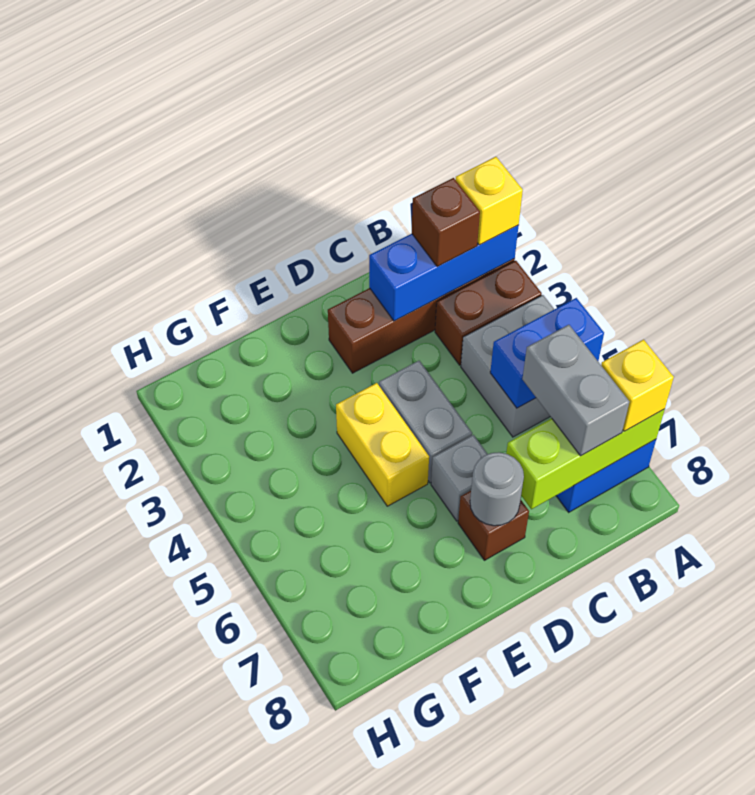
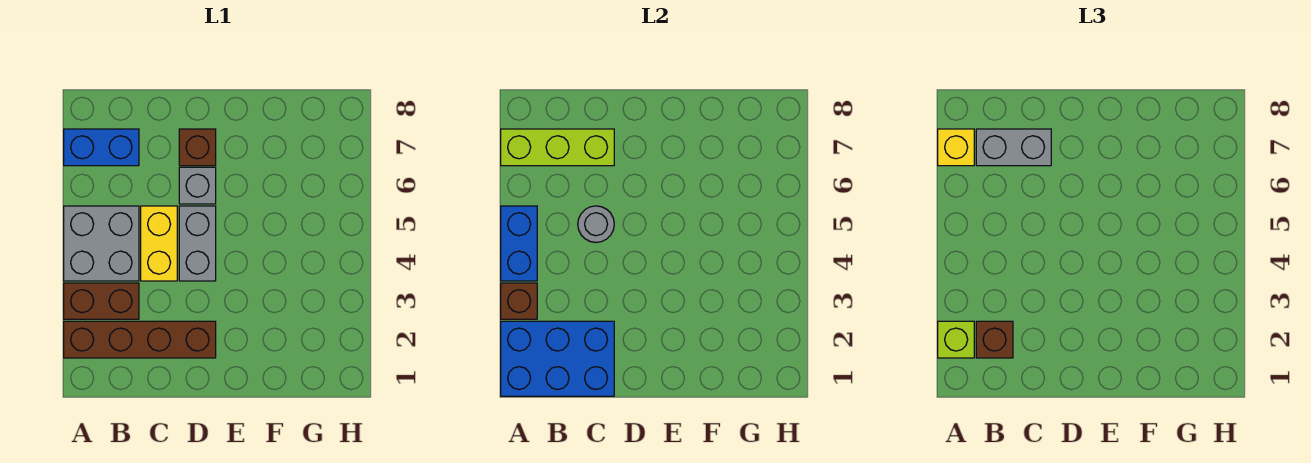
blue 1x3 brick [369,225,519,321] -> blue 2x3 brick [501,321,614,396]
yellow 1x1 brick [456,157,523,245] -> lime 1x1 brick [938,321,974,358]
none -> brown 1x1 brick [501,283,537,319]
blue 1x2 brick [490,298,604,408] -> blue 1x2 brick turned to [501,206,537,281]
grey 1x2 brick [522,325,629,456] -> grey 1x2 brick turned to [976,129,1051,166]
grey 1x1 round brick [470,452,524,526] -> grey 1x1 round brick moved to [578,206,614,242]
yellow 1x2 brick [336,383,429,506] -> yellow 1x2 brick moved to [141,206,177,281]

